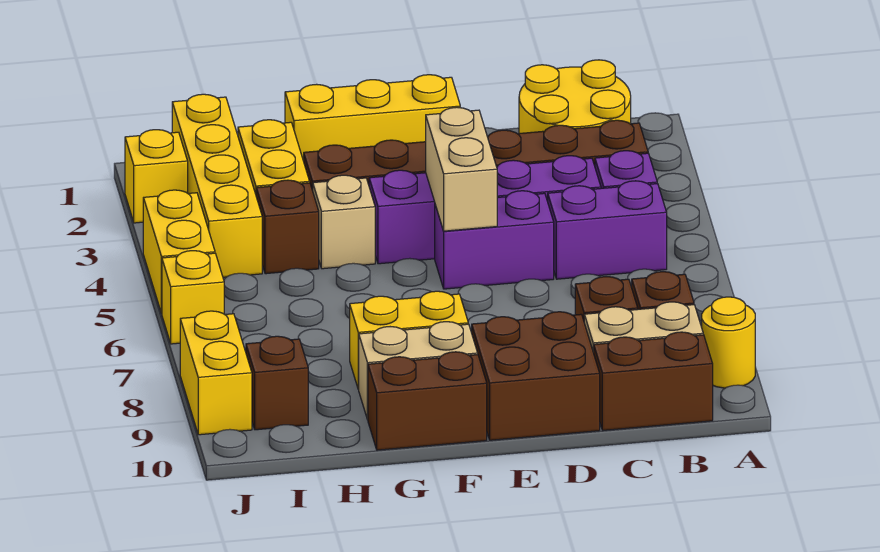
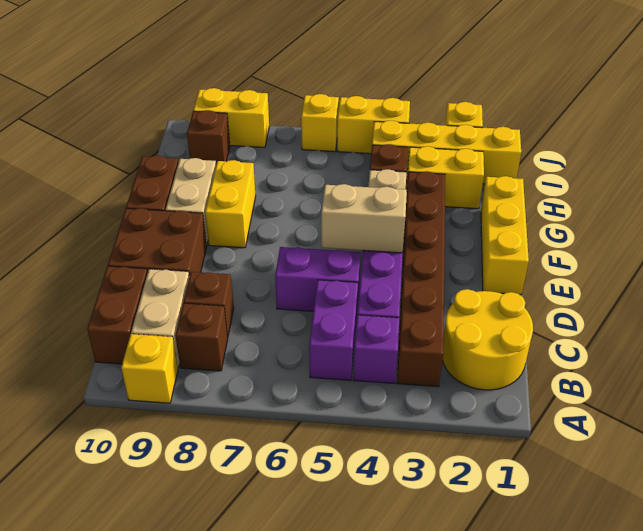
yellow 1x1 round brick [702,297,755,388] -> yellow 1x1 brick [121,334,178,403]
purple 1x2 brick [435,191,554,289] -> purple 1x2 brick turned to [275,247,361,311]

